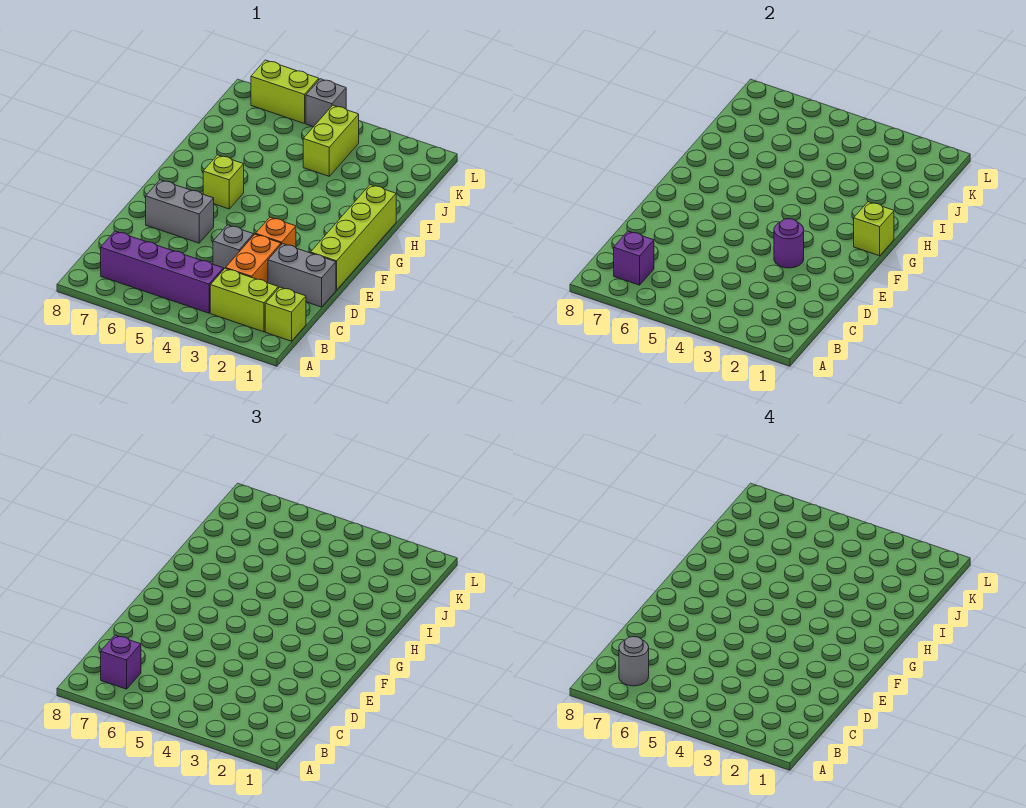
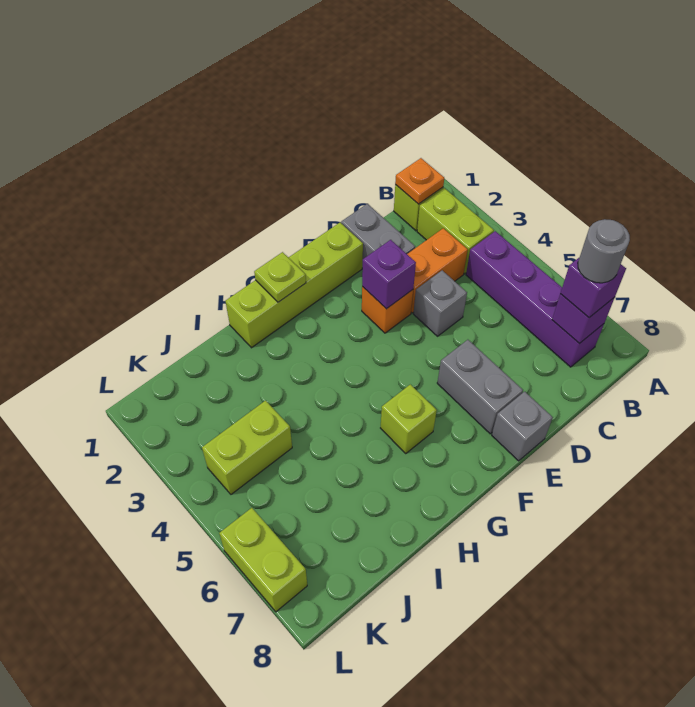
none -> orange 1x1 plate [395,158,444,204]
purple 1x1 round brick [774,219,804,268] -> purple 1x1 brick [362,240,416,309]
lime 1x1 brick [854,202,894,256] -> lime 1x1 plate [254,252,306,302]
grey 1x1 brick [306,79,346,127] -> grey 1x1 brick moved to [492,391,553,461]

